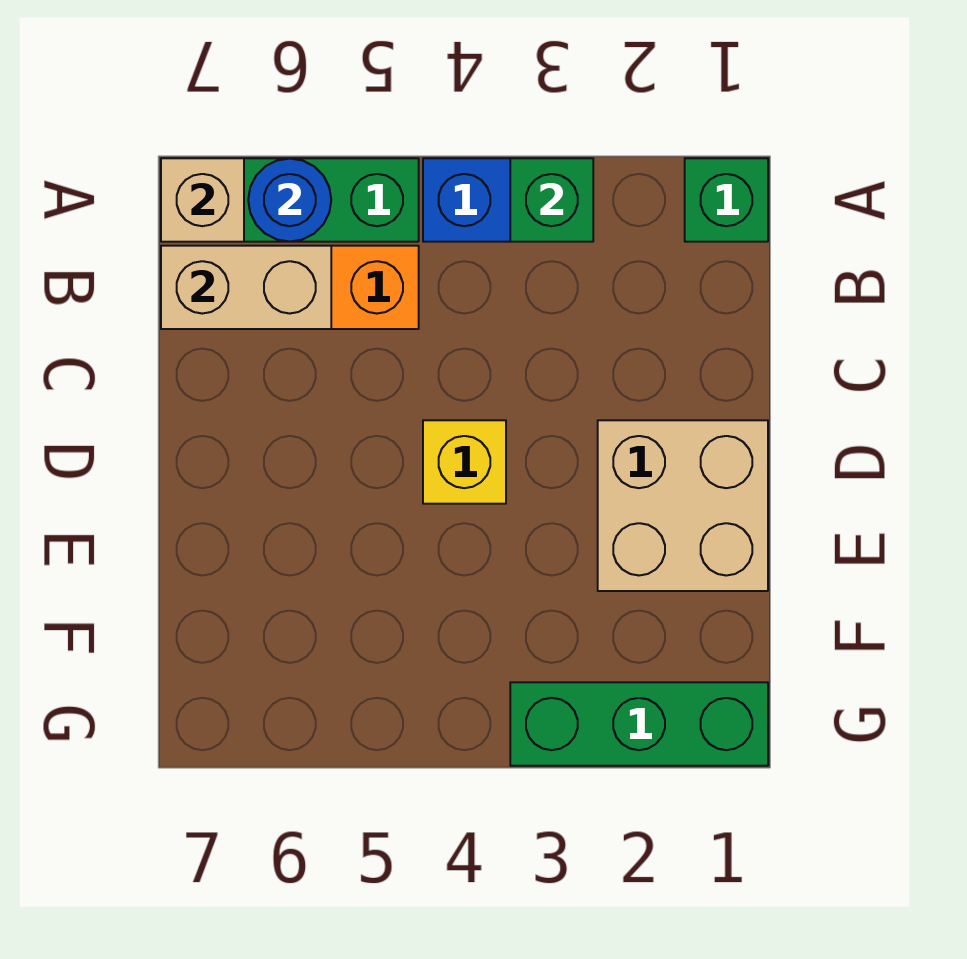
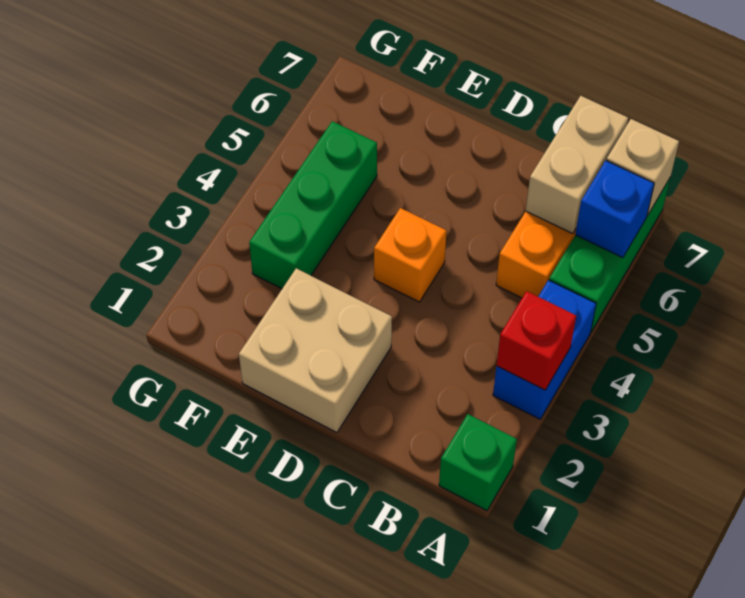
green 1x1 brick [510,158,593,242] -> red 1x1 brick [497,291,576,390]
blue 1x1 round brick [248,159,331,242] -> blue 1x1 brick [575,161,654,258]
yellow 1x1 brick [423,420,506,504] -> orange 1x1 brick [374,208,447,302]
green 1x3 brick [510,682,768,766] -> green 1x3 brick moved to [249,121,377,289]

